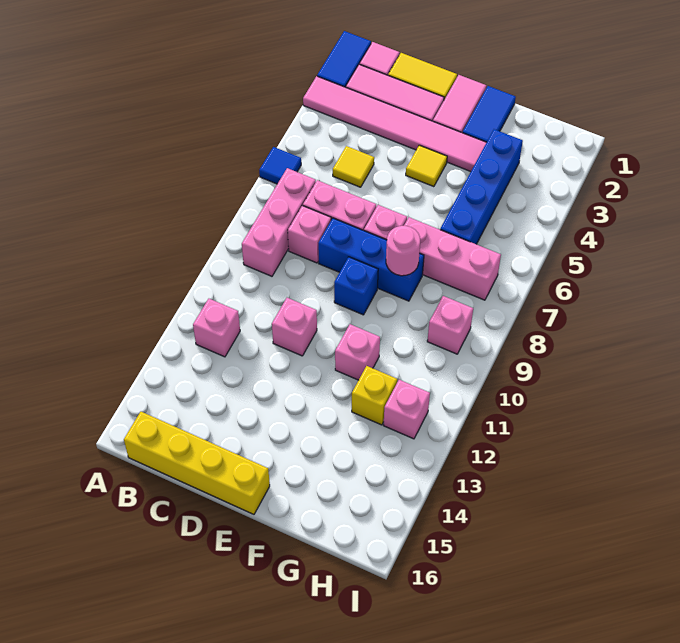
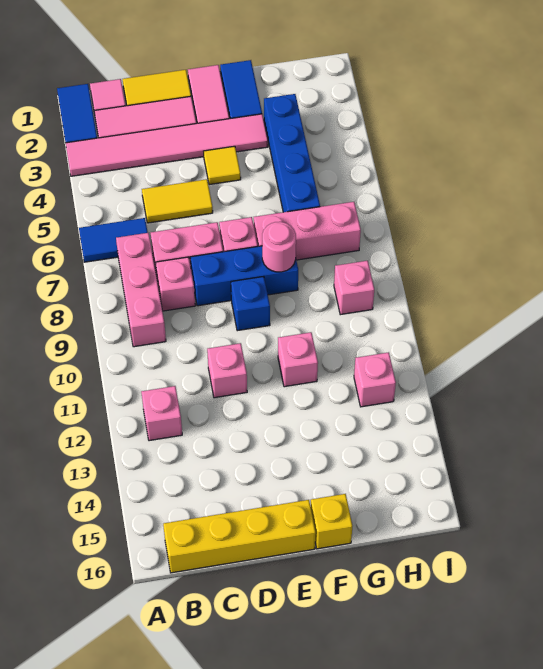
blue 1x1 tile [259,147,301,184] -> blue 1x2 tile [79,218,148,262]
yellow 1x1 tile [333,146,374,187] -> yellow 1x2 tile [142,179,213,223]
yellow 1x1 brick [352,366,397,425] -> yellow 1x1 brick moved to [311,494,352,549]

